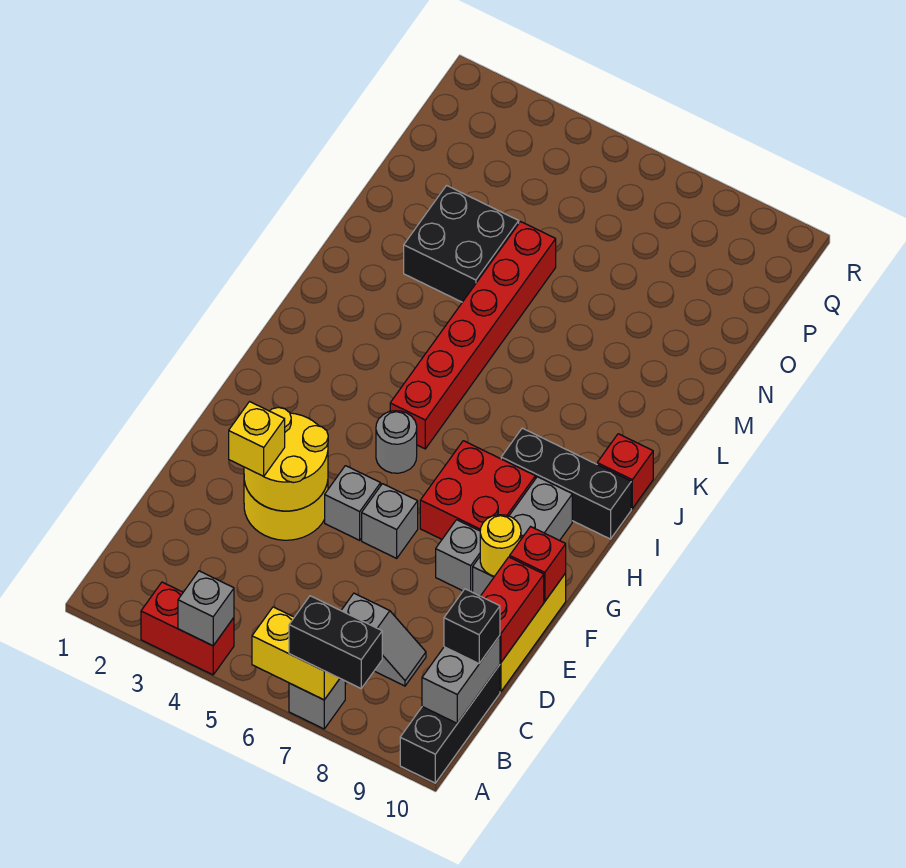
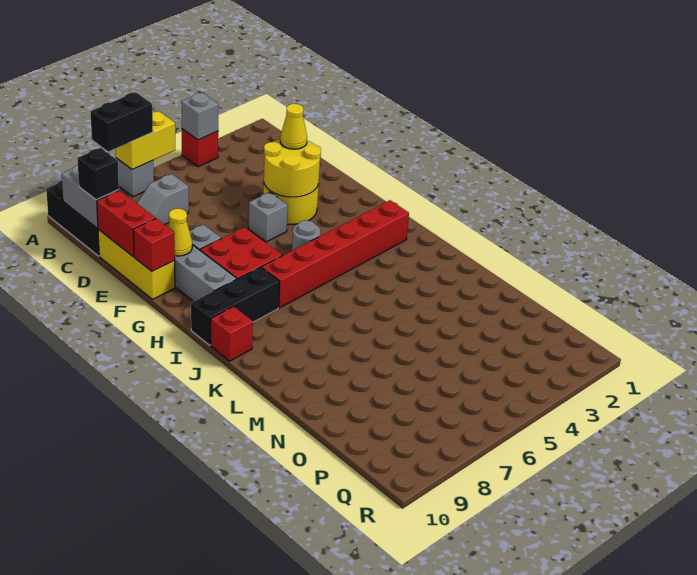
red 1x2 brick [141,582,234,675] -> red 1x1 brick [182,129,218,167]
yellow 1x1 brick [229,402,285,476] -> yellow 1x1 cone [280,104,307,149]
grey 1x1 brick [362,484,418,558] -> none
yellow 1x1 round brick [480,515,521,576] -> yellow 1x1 cone [168,209,192,256]
red 1x6 brick [390,222,556,449] -> red 1x6 brick turned to [262,200,409,308]
black 2x2 brick [404,186,519,302] -> none

